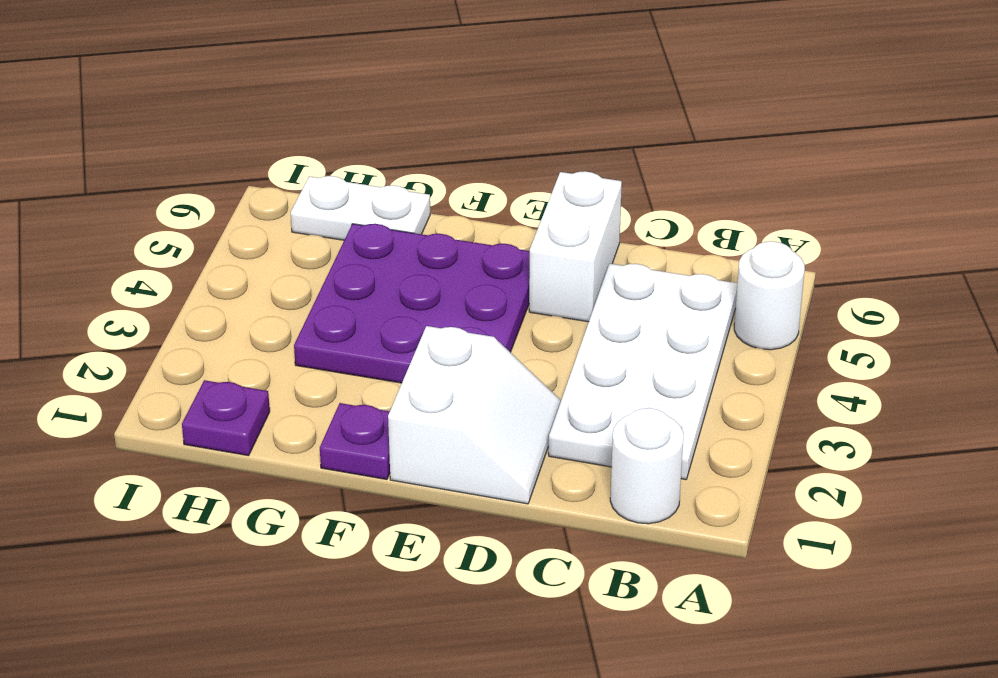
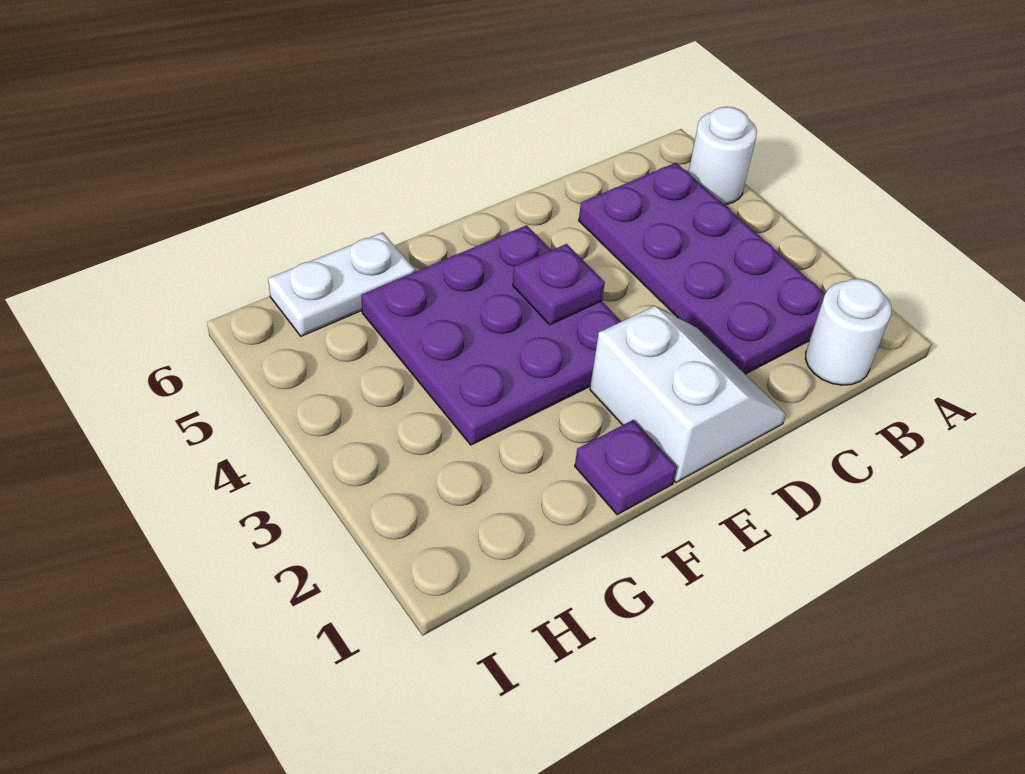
white 2x4 plate [549,263,737,480] -> purple 2x4 plate [579,163,825,374]
white 1x2 brick [529,171,622,322] -> none
purple 1x1 plate [182,380,270,456] -> purple 1x1 plate moved to [513,244,605,325]

